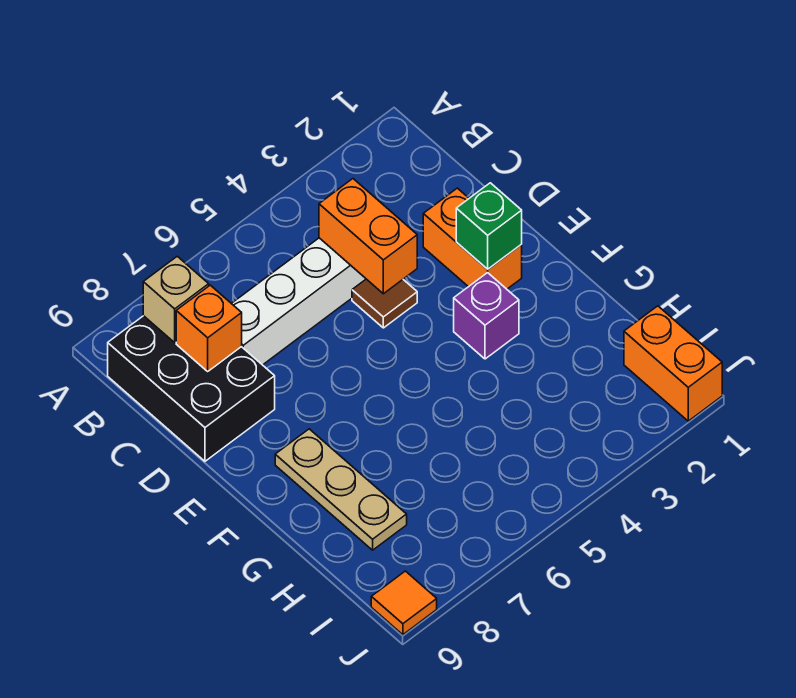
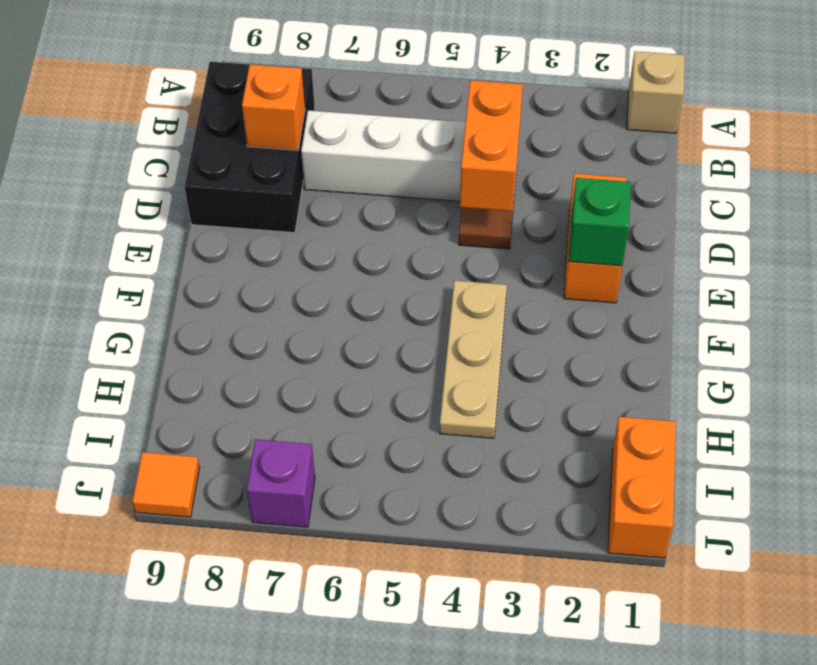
tan 1x1 brick [143,256,209,343] -> tan 1x1 brick moved to [627,51,685,133]
purple 1x1 brick [454,273,519,359] -> purple 1x1 brick moved to [247,439,315,527]
tan 1x3 plate [275,429,407,550] -> tan 1x3 plate moved to [440,281,507,438]

